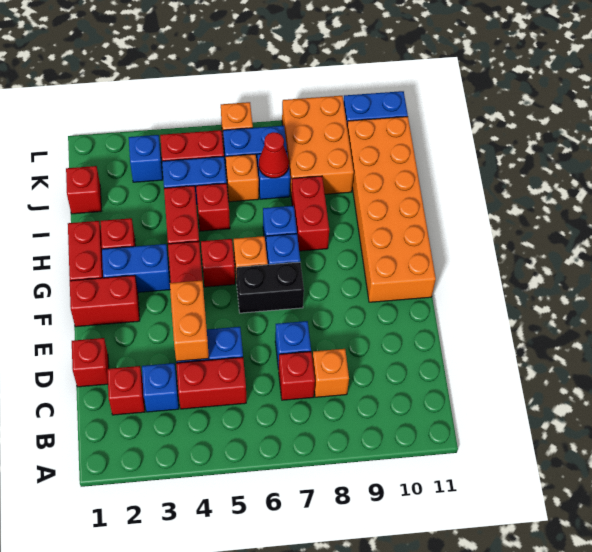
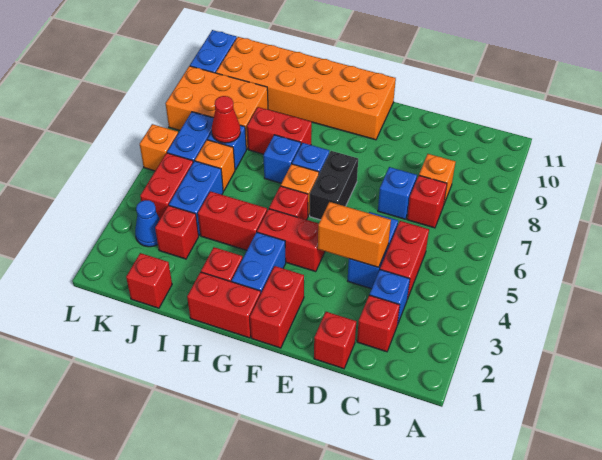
red 1x1 brick [196,183,230,231] -> red 1x1 brick moved to [155,205,199,259]
blue 1x1 brick [129,135,163,182] -> blue 1x1 cone [135,200,160,247]

